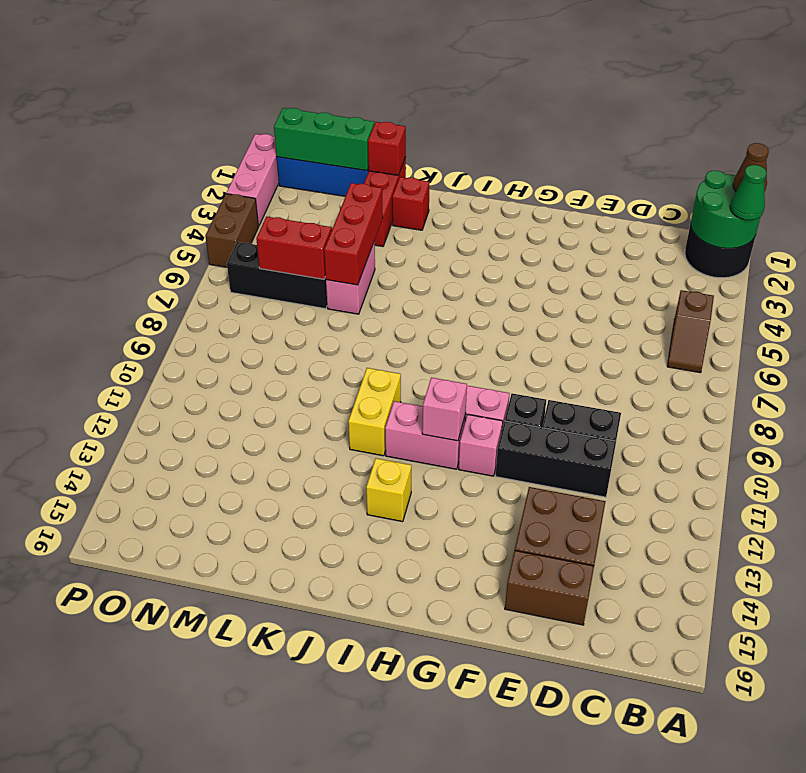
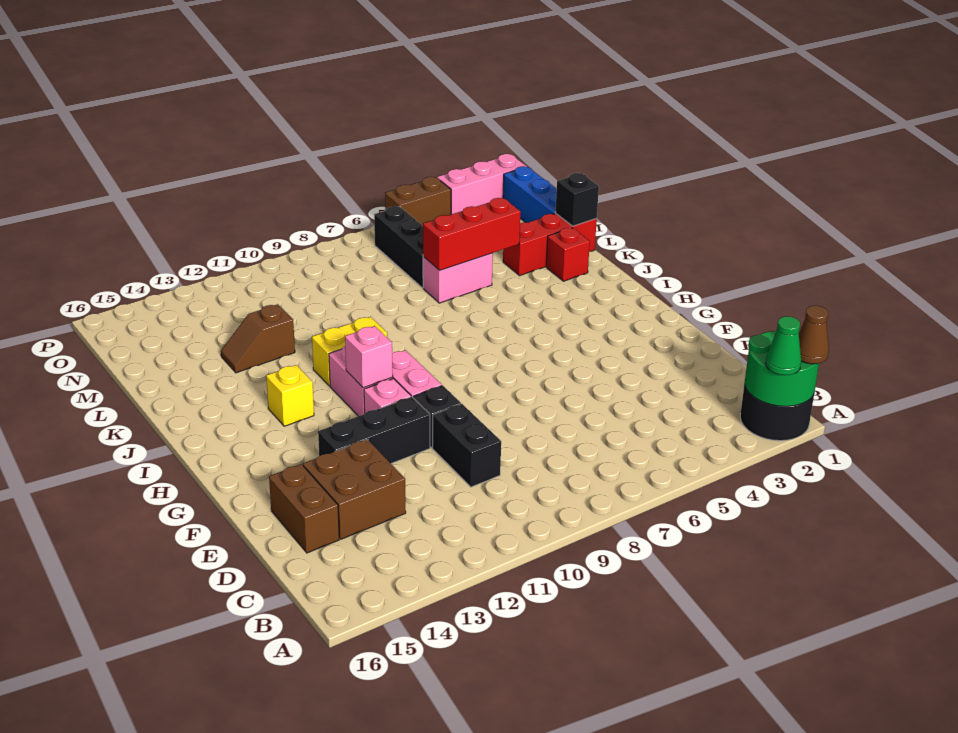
brown 1x2 slope [667,290,714,373] -> brown 1x2 slope moved to [221,304,295,373]
black 1x3 brick [496,421,616,497] -> black 1x3 brick turned to [318,397,430,463]
red 1x1 brick [368,122,406,175] -> black 1x1 brick [555,173,599,226]
green 1x3 brick [274,108,374,171] -> none
red 1x2 brick [256,217,332,279] -> none

